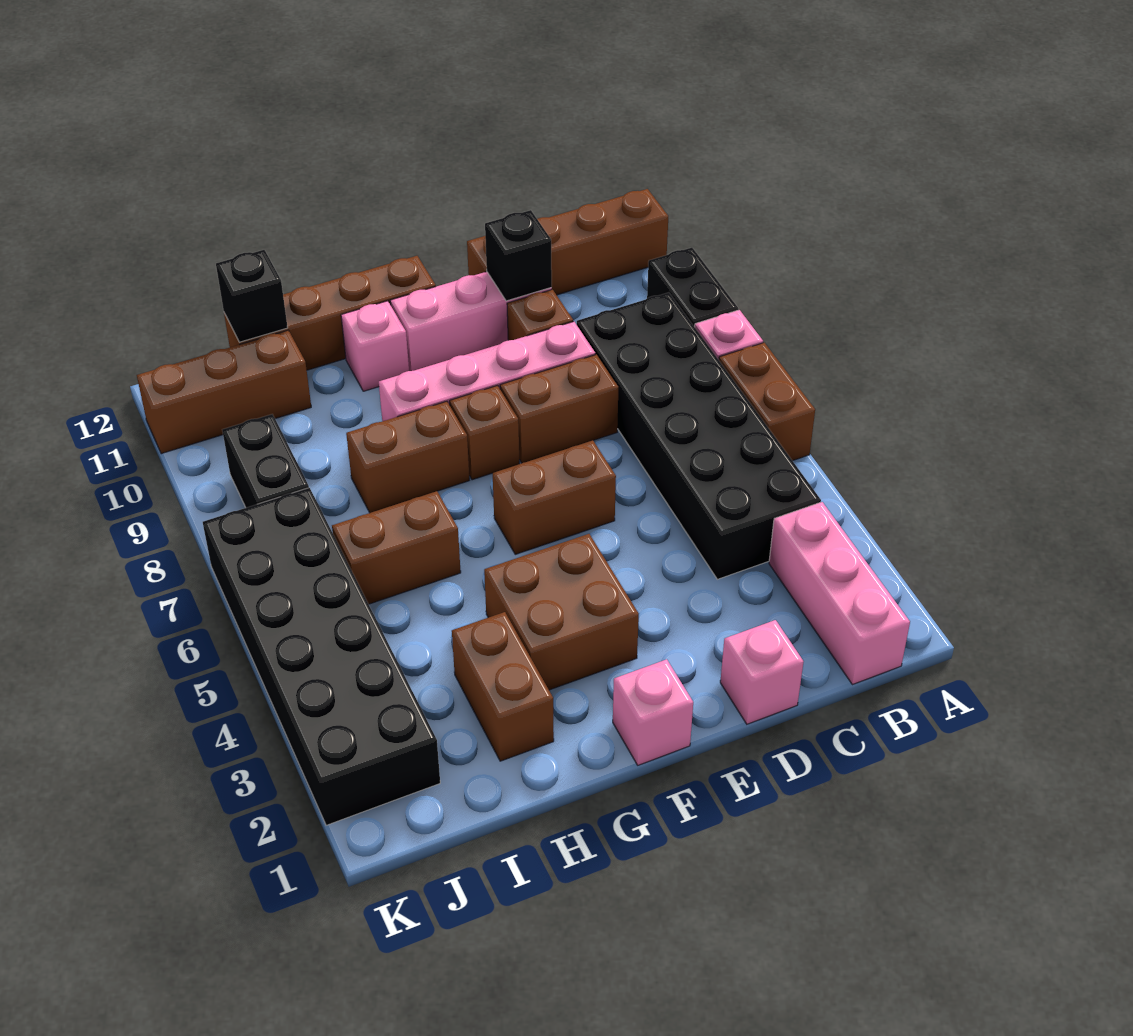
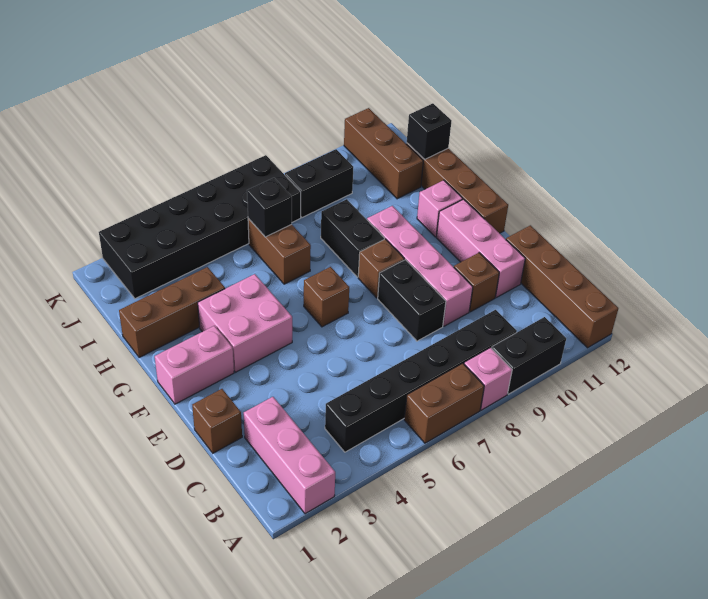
pink 1x3 brick [769,502,910,685] -> pink 1x3 brick turned to [244,397,335,514]
black 2x6 brick [577,292,821,579] -> black 1x6 brick [325,310,517,452]
pink 1x1 brick [720,620,804,724] -> brown 1x1 brick [192,389,242,453]
brown 1x2 brick [500,355,619,463] -> black 1x2 brick [378,260,446,341]
black 1x1 brick [485,210,552,301] -> black 1x1 brick moved to [247,178,292,237]
brown 1x2 brick [493,441,616,554] -> brown 1x1 brick [304,267,349,327]
pink 1x1 brick [613,659,693,765] -> pink 1x2 brick [155,326,234,404]
brown 2x2 brick [484,534,639,690] -> pink 2x2 brick [198,274,292,372]
brown 1x2 brick [346,401,469,513] -> black 1x2 brick [321,199,384,277]
brown 1x2 brick [452,612,554,761] -> brown 1x3 brick [119,267,225,358]

